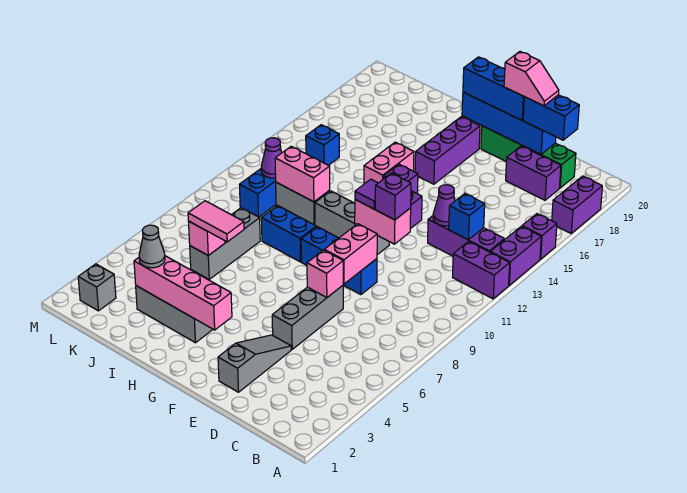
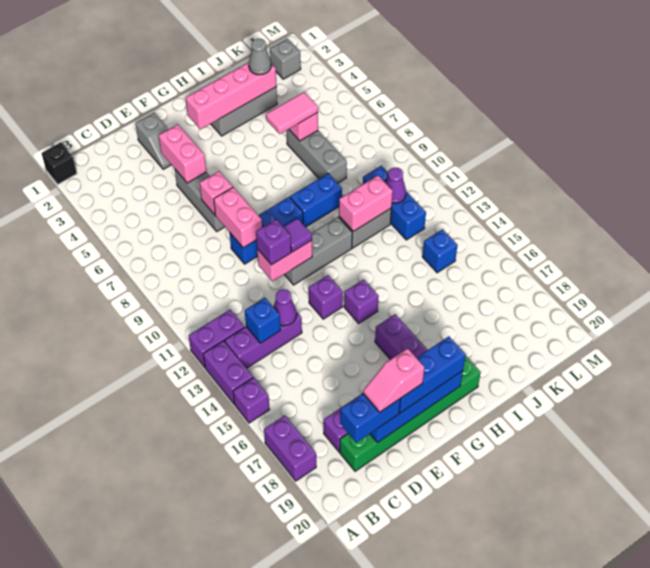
none -> black 1x1 brick [42,142,77,184]
green 1x4 brick [481,126,576,188] -> green 1x6 brick [340,356,481,471]
grey 1x3 slope [218,335,291,392] -> grey 1x2 slope [135,113,171,169]
pink 1x2 brick [364,142,414,184] -> pink 1x2 brick moved to [159,124,206,183]

